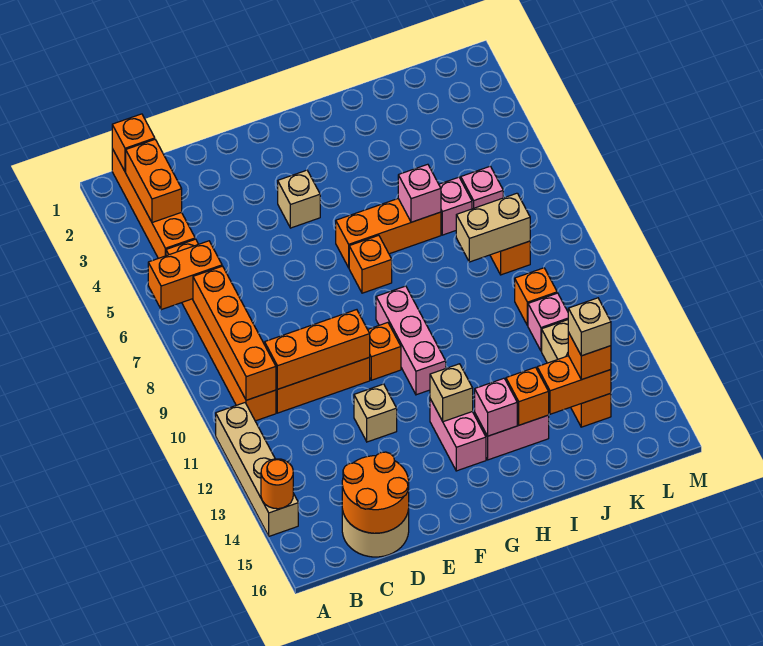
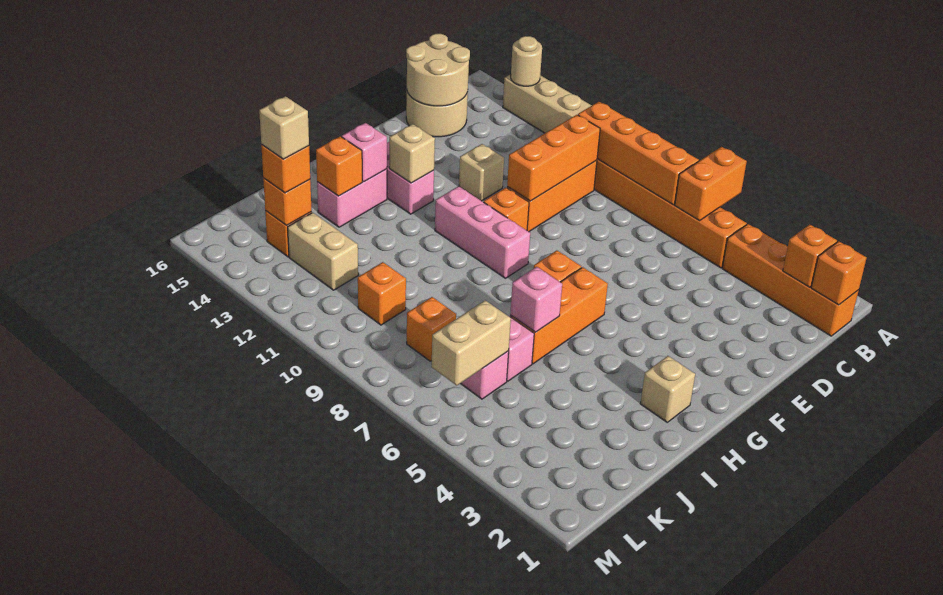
orange 1x1 round brick [261,459,293,509] -> tan 1x1 round brick [511,36,542,86]
orange 1x2 brick [126,140,182,223] -> orange 1x1 brick [783,225,837,287]
orange 2x2 round brick [342,452,409,533] -> tan 2x2 round brick [406,34,470,106]
tan 1x1 brick [278,170,320,228] -> tan 1x1 brick moved to [640,356,695,422]
tan 1x2 brick [456,193,530,262] -> tan 1x2 brick moved to [432,300,511,386]
orange 1x2 brick [537,356,611,414] -> orange 1x1 brick [263,178,312,226]
pink 1x1 brick [528,293,568,351] -> none

